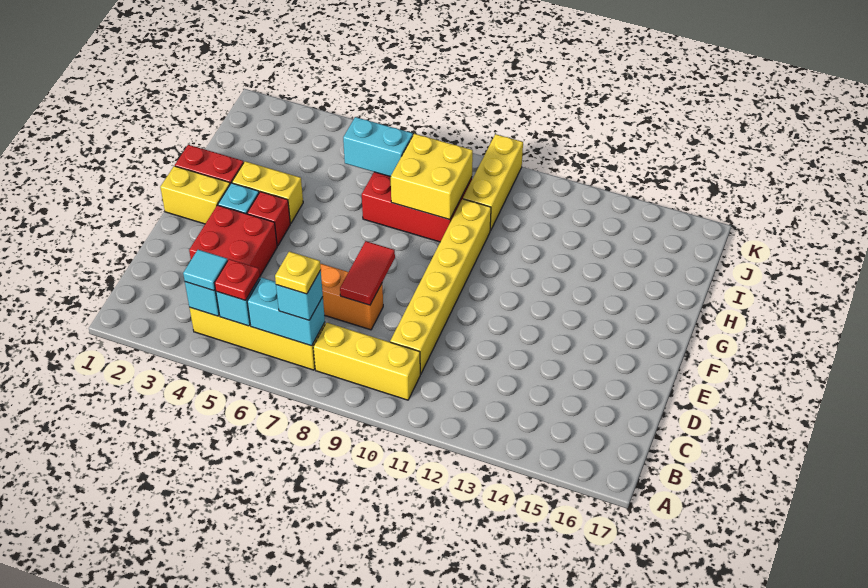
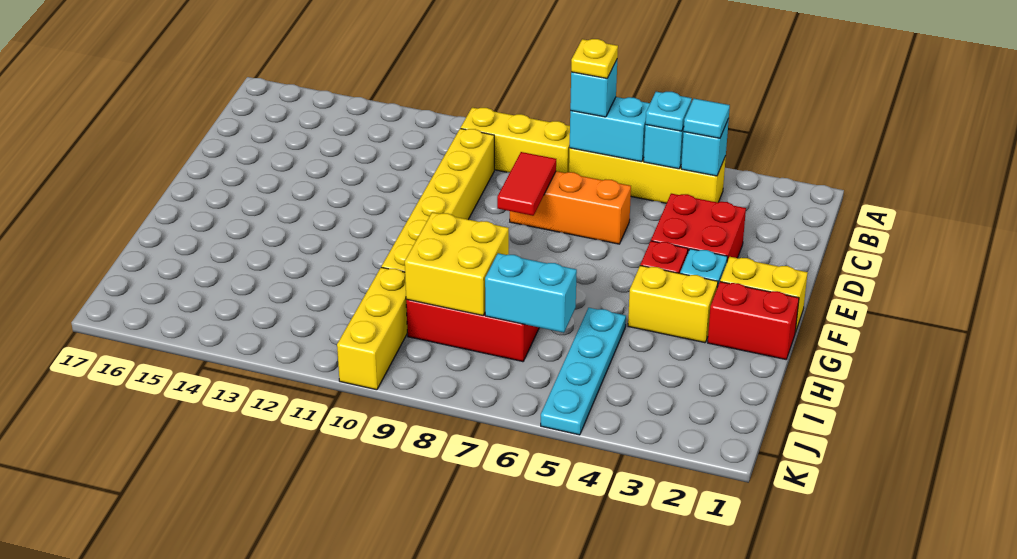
red 1x1 plate [215,259,260,300] -> cyan 1x1 plate [646,92,692,131]
none -> cyan 1x4 plate [541,308,626,435]

